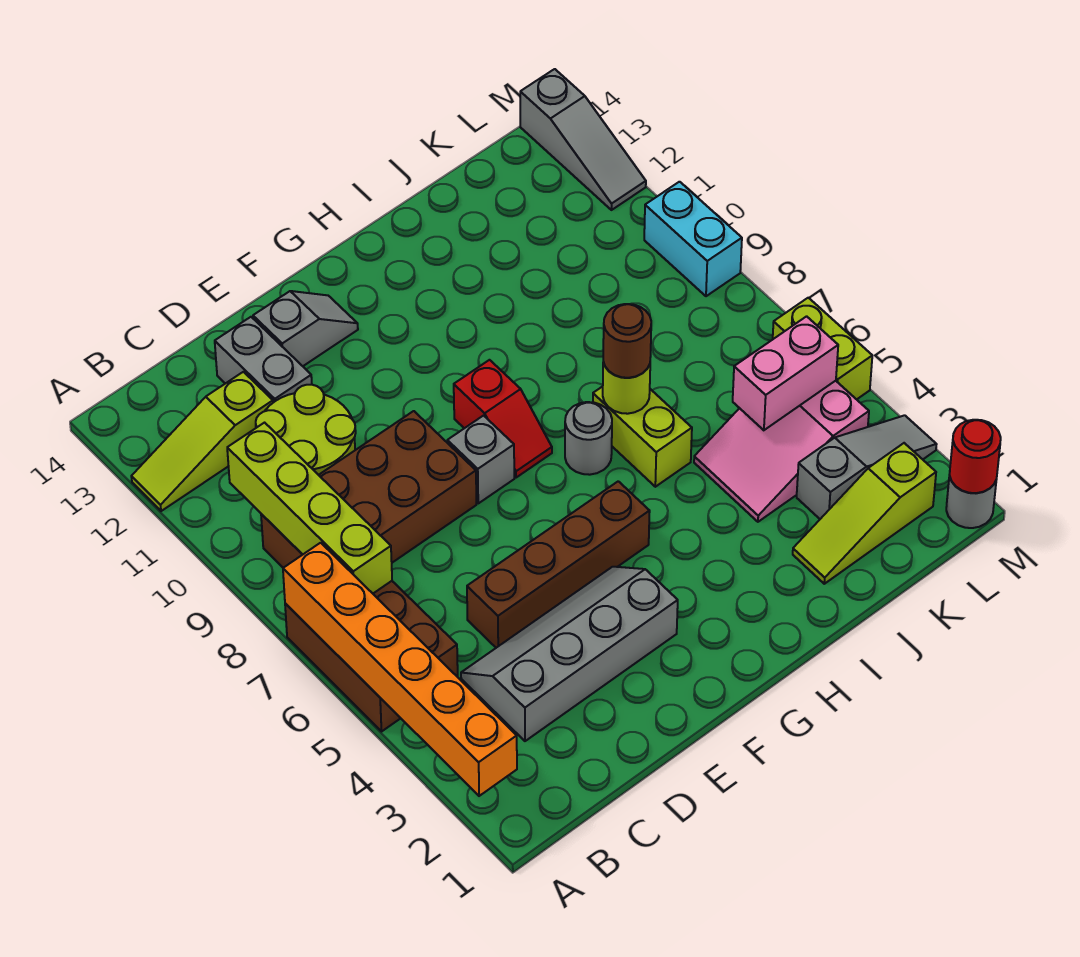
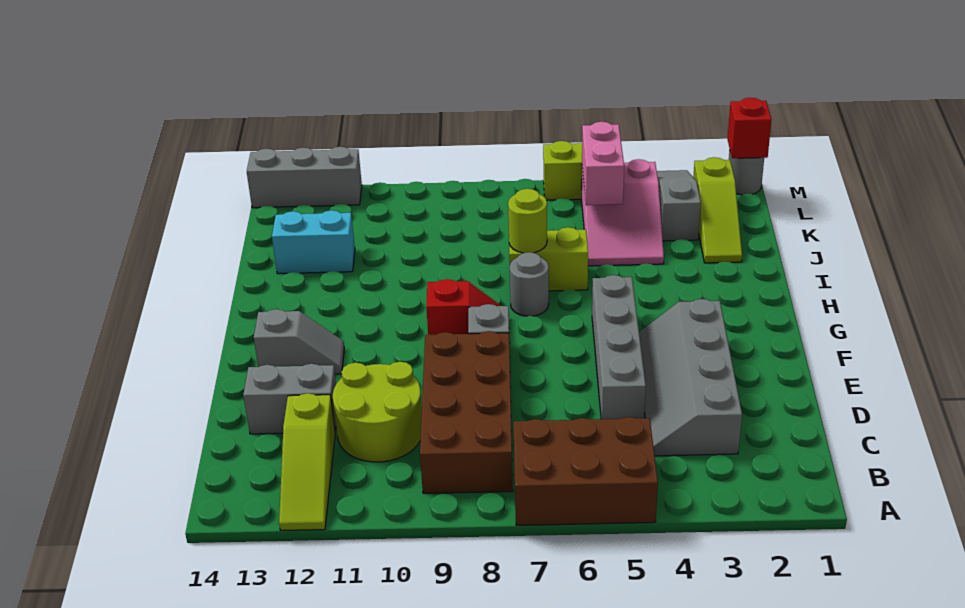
orange 1x6 brick [283,543,517,796] -> none
lime 1x4 brick [227,423,392,593] -> none
brown 1x4 brick [467,481,650,648] -> grey 1x4 brick [592,275,646,419]
grey 1x2 slope [253,291,358,366] -> grey 1x2 slope turned to [254,309,344,374]
brown 1x1 round brick [603,304,651,378] -> none
red 1x1 round brick [950,420,1001,493] -> red 1x1 brick [727,98,771,158]
cyan 1x2 brick [644,182,742,296] -> cyan 1x2 brick moved to [272,210,355,274]
grey 1x3 slope [520,69,646,210] -> grey 1x3 brick [247,147,362,208]

